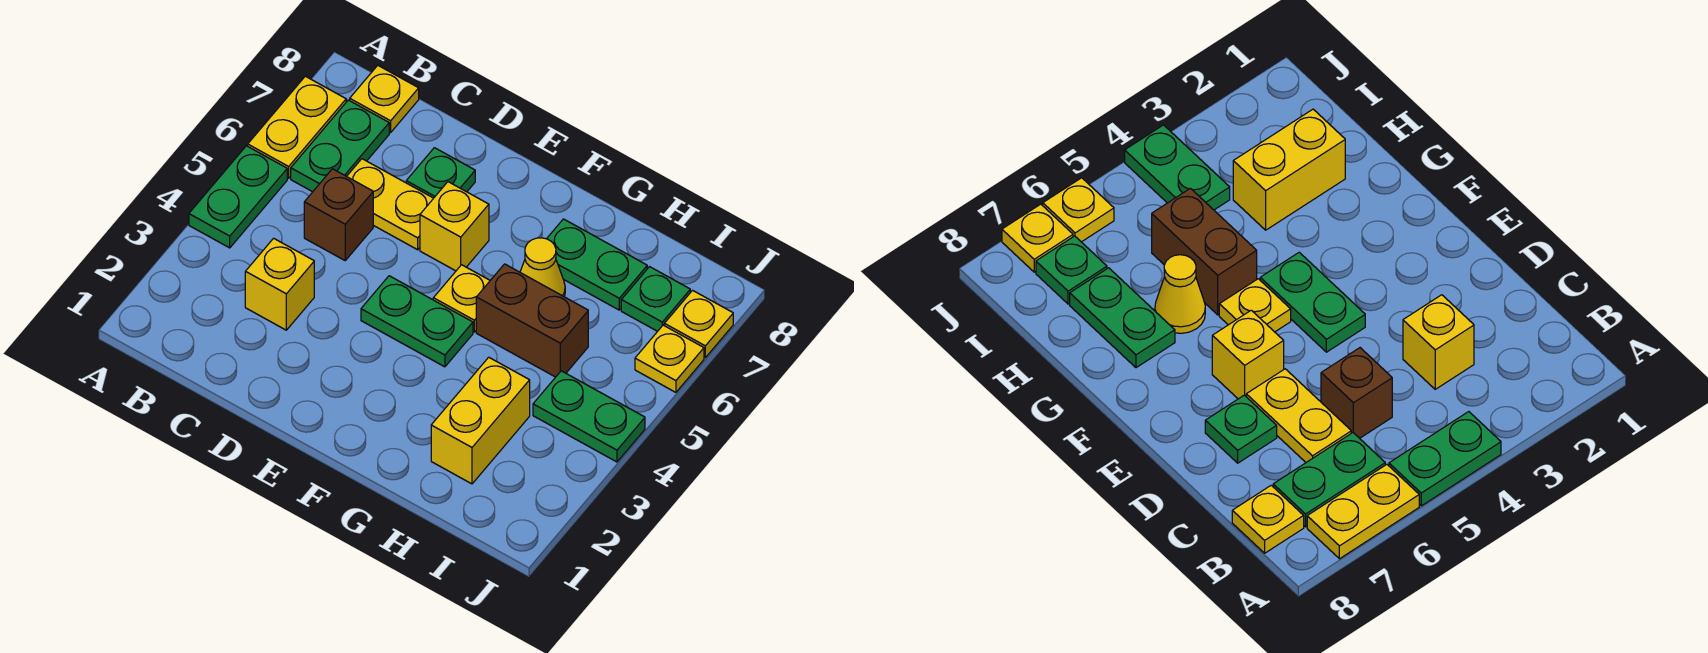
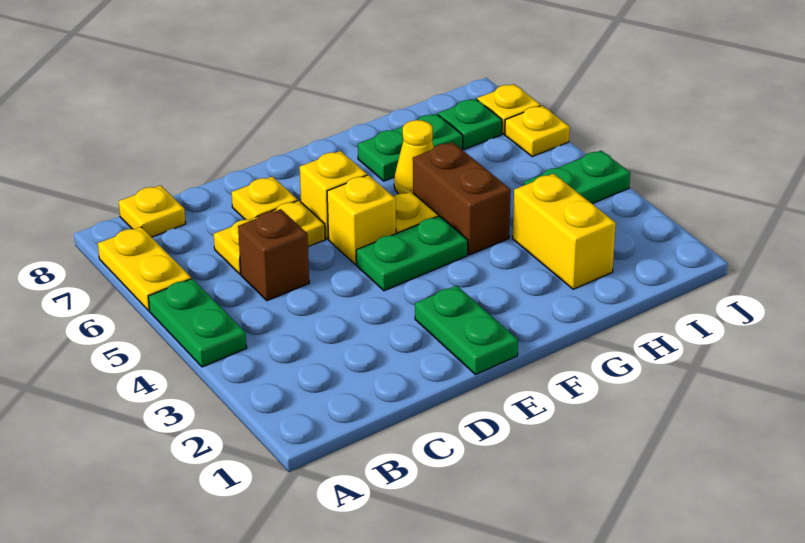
green 1x2 plate [291,100,389,192] -> green 1x2 plate moved to [415,286,518,375]
yellow 1x1 brick [245,238,314,330] -> yellow 1x1 brick moved to [327,175,396,264]
green 1x1 plate [406,148,475,198] -> yellow 1x1 plate [231,176,298,220]
brown 1x2 brick [476,264,588,377] -> brown 1x2 brick turned to [413,142,511,255]

